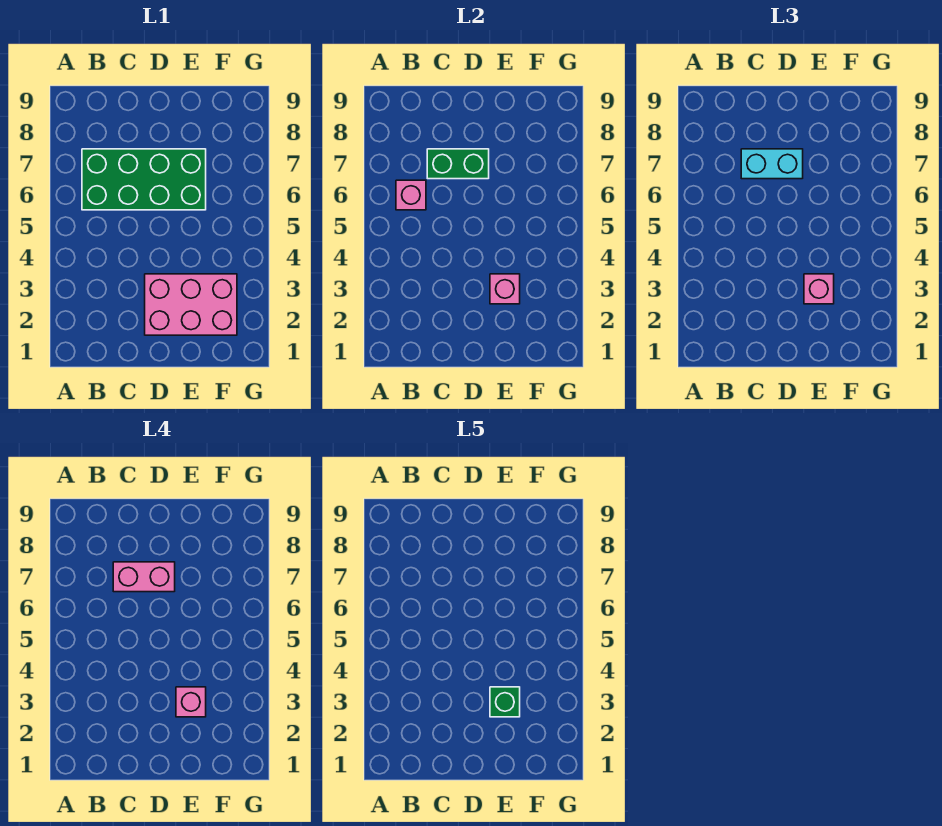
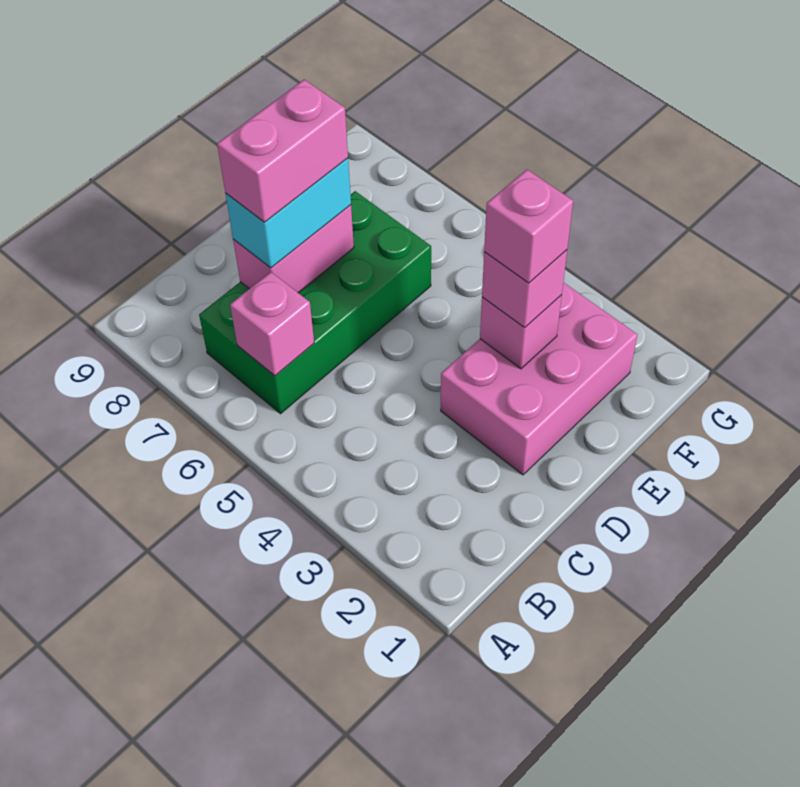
green 1x2 brick [427,149,489,179] -> pink 1x2 brick [233,205,354,293]
green 1x1 brick [490,687,520,717] -> none

